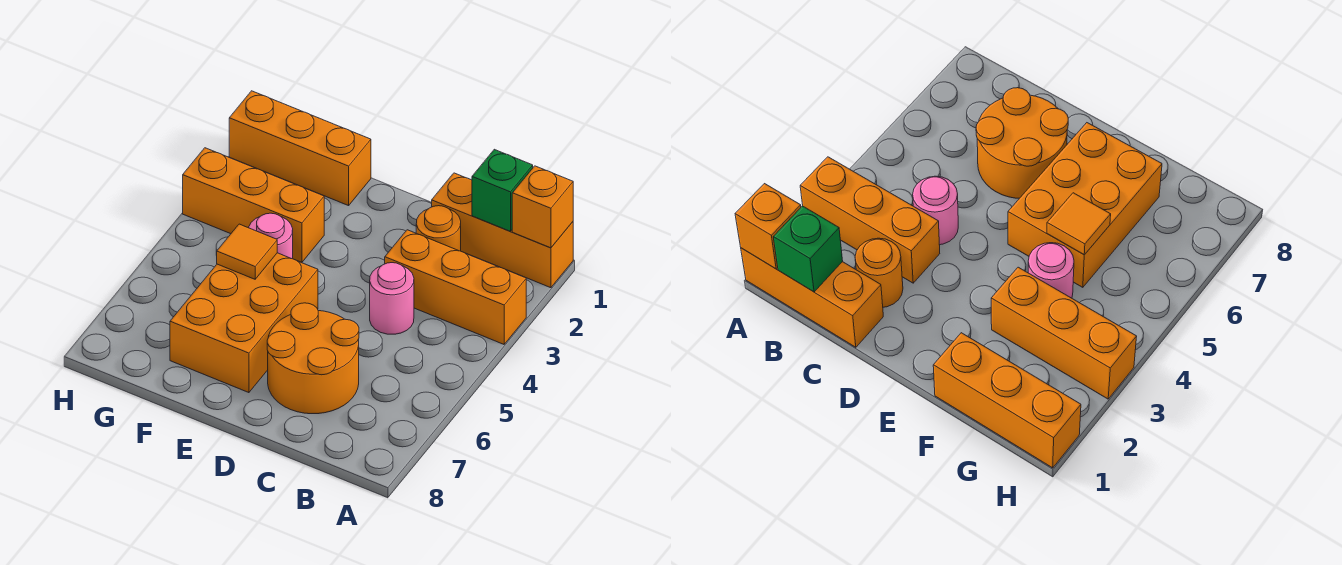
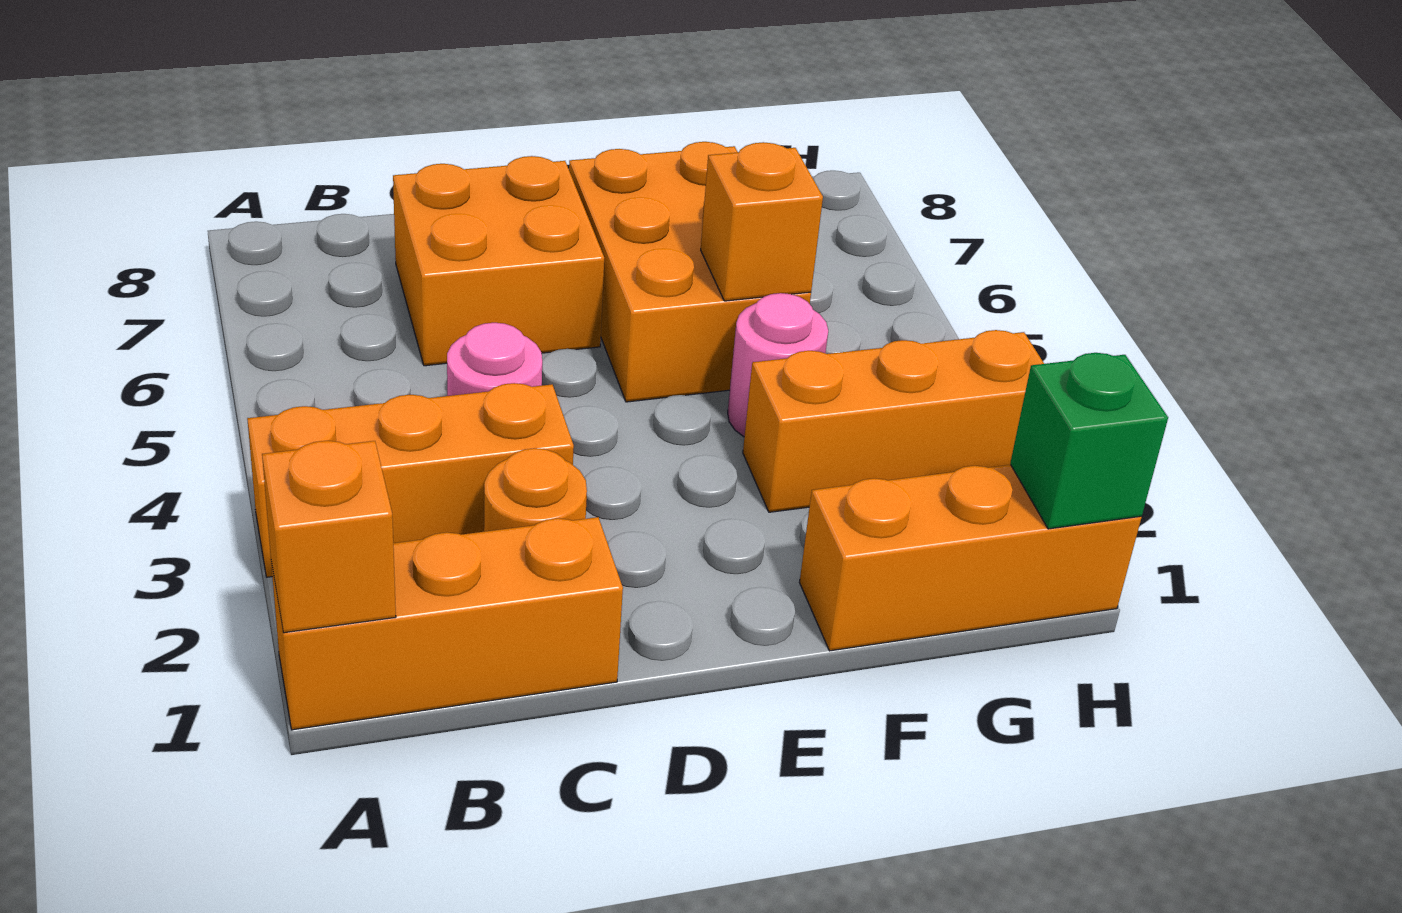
green 1x1 brick [472,149,533,231] -> green 1x1 brick moved to [1010,353,1168,529]
orange 2x2 round brick [267,303,359,414] -> orange 2x2 brick [393,156,604,366]
orange 1x1 tile [217,224,277,279] -> orange 1x1 brick [701,142,823,301]

